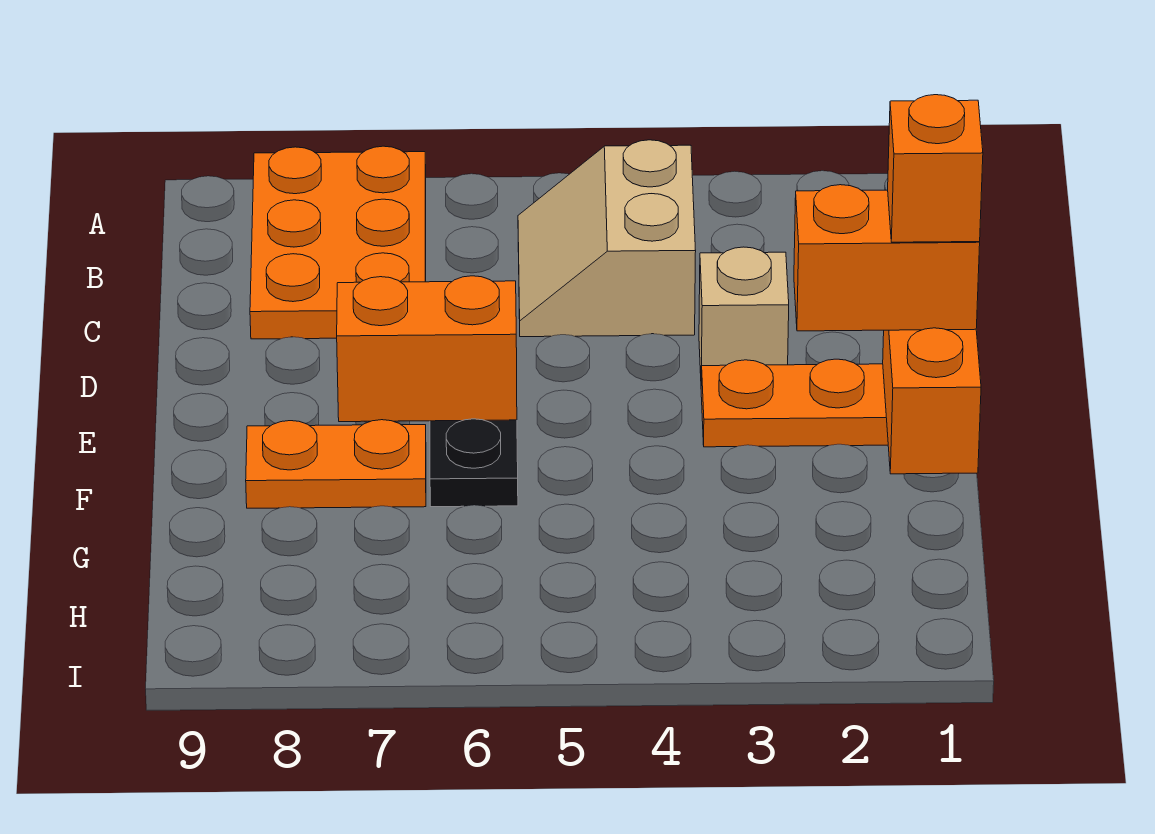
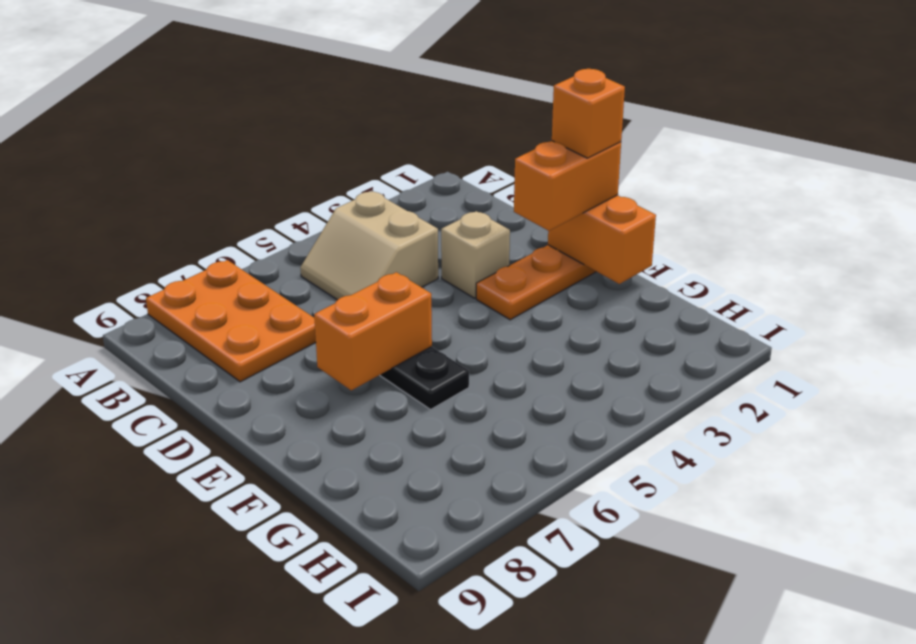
orange 1x2 plate [246,420,426,508] -> none

